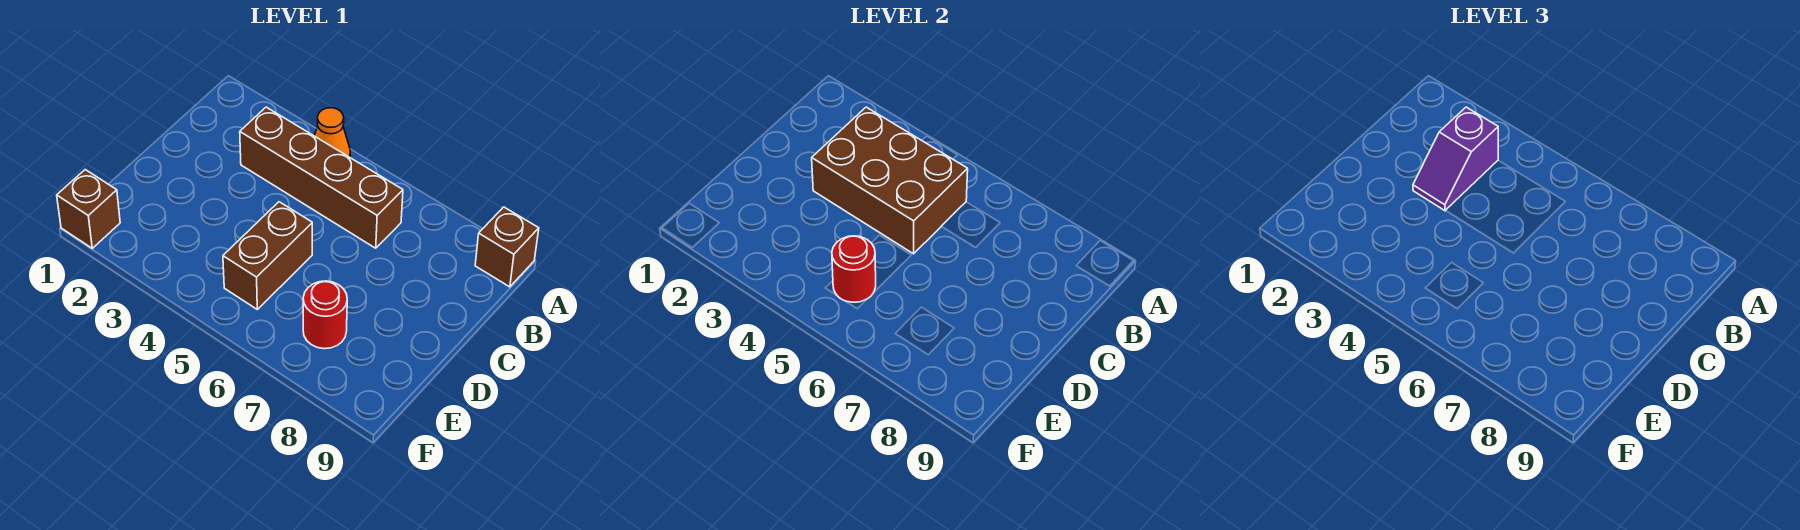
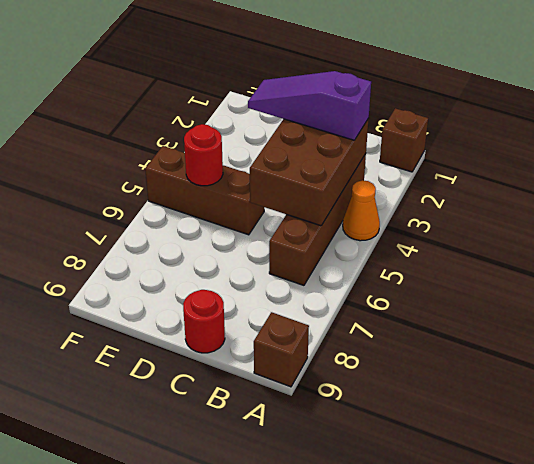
purple 1x2 slope [1413,107,1498,211] -> purple 1x3 slope [248,71,371,140]
brown 1x2 brick [223,202,312,309] -> brown 1x3 brick [145,146,264,235]
red 1x1 round brick [303,281,347,349] -> red 1x1 round brick moved to [183,290,225,353]
brown 1x1 brick [57,170,120,248] -> brown 1x1 brick moved to [380,108,428,172]

